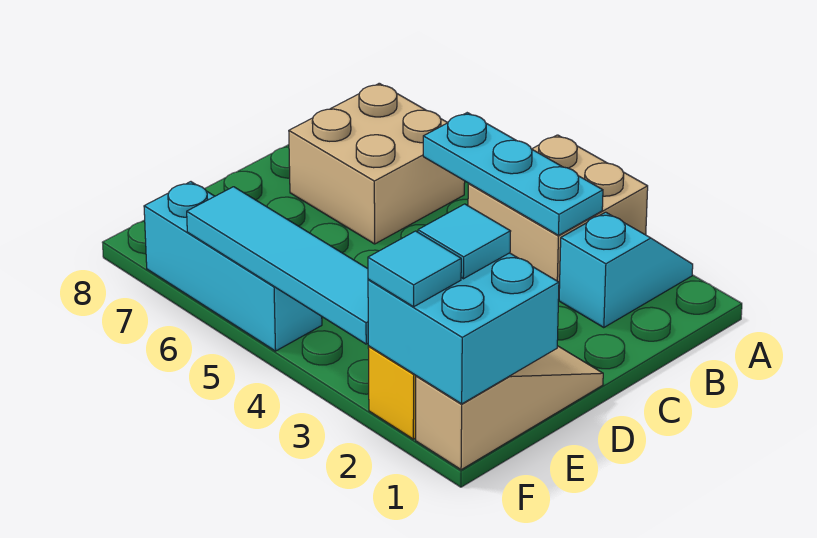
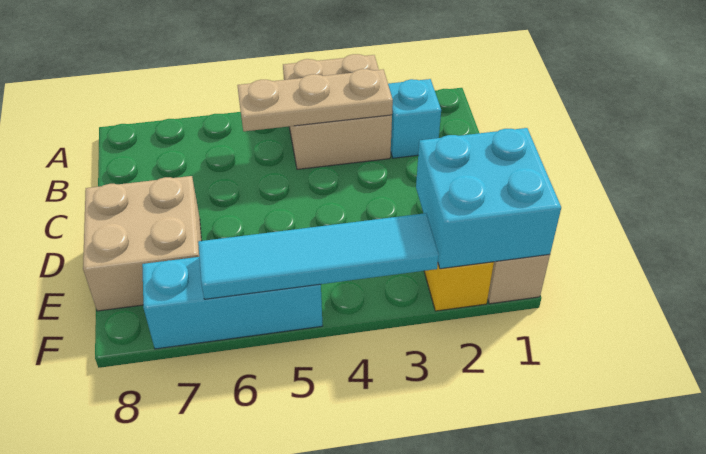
cyan 1x3 plate [423,113,603,235] -> tan 1x3 plate [237,69,393,131]
tan 2x2 brick [289,83,465,244] -> tan 2x2 brick moved to [83,176,202,311]
cyan 1x1 tile [418,204,511,279] -> none
cyan 1x1 tile [368,231,461,307] -> none

